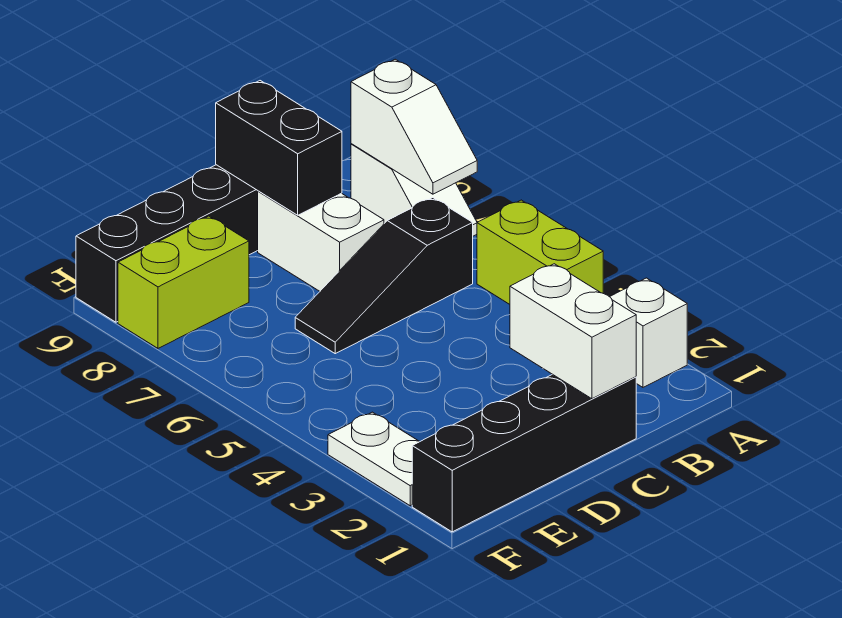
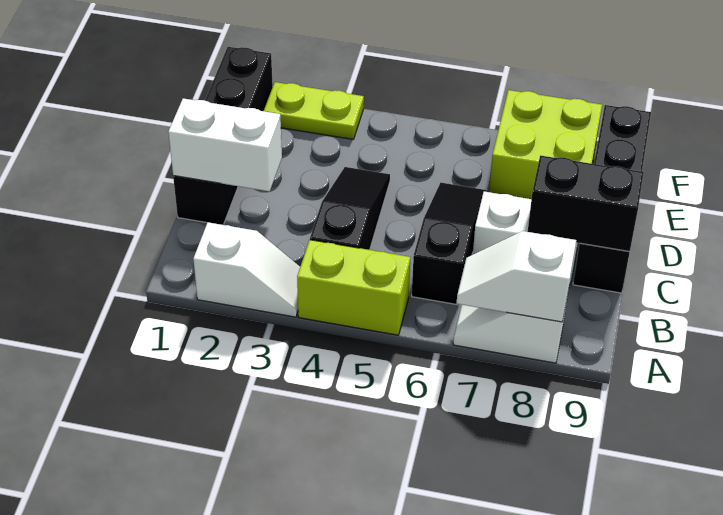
none -> black 1x3 slope [310,167,390,250]
lime 1x2 brick [118,216,249,348] -> lime 2x2 brick [489,90,602,199]
white 1x2 plate [328,412,420,506] -> lime 1x2 plate [264,82,364,139]

